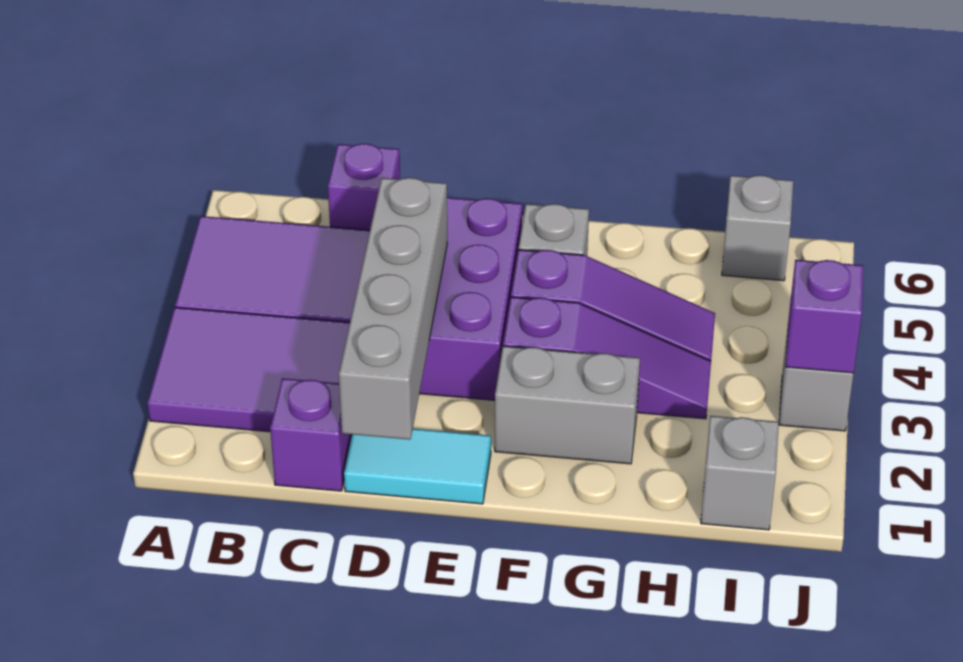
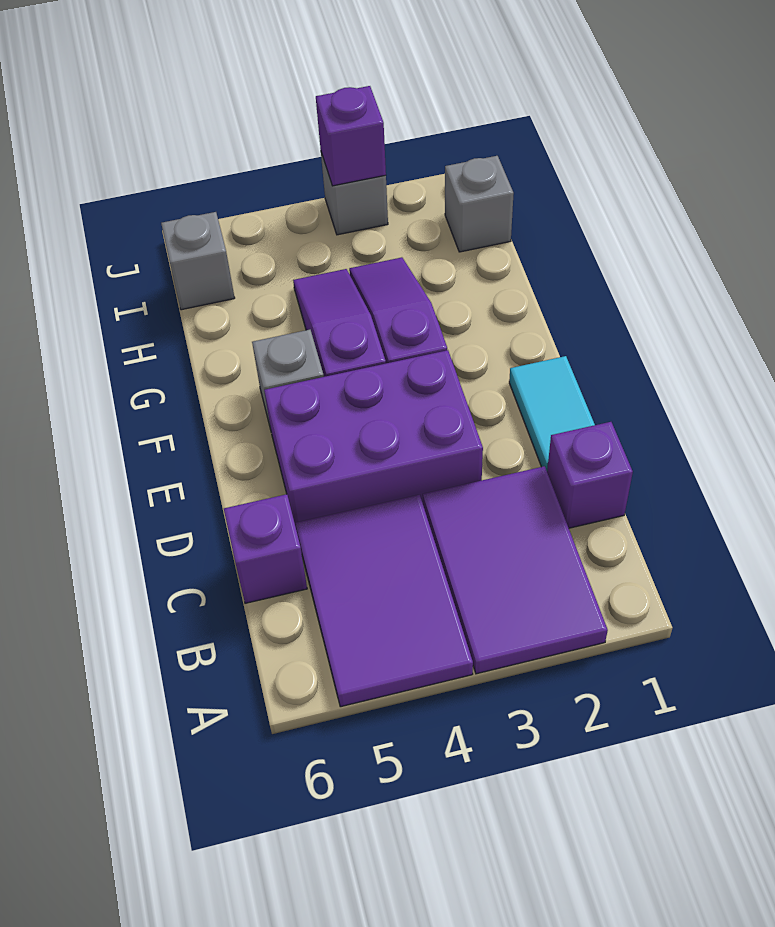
grey 1x4 brick [339,178,447,440] -> none
grey 1x2 brick [495,346,640,464] -> none

